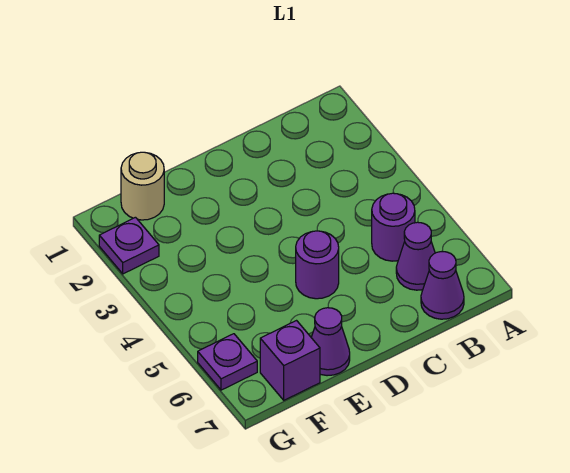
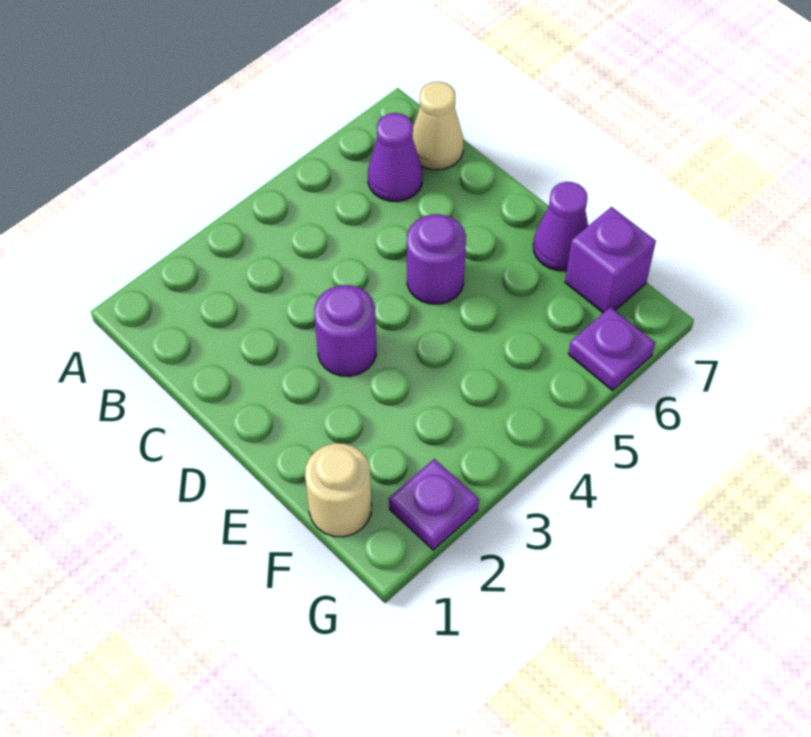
purple 1x1 round brick [372,193,415,261] -> purple 1x1 round brick moved to [314,285,376,376]
purple 1x1 cone [421,252,464,319] -> tan 1x1 cone [413,82,463,170]

